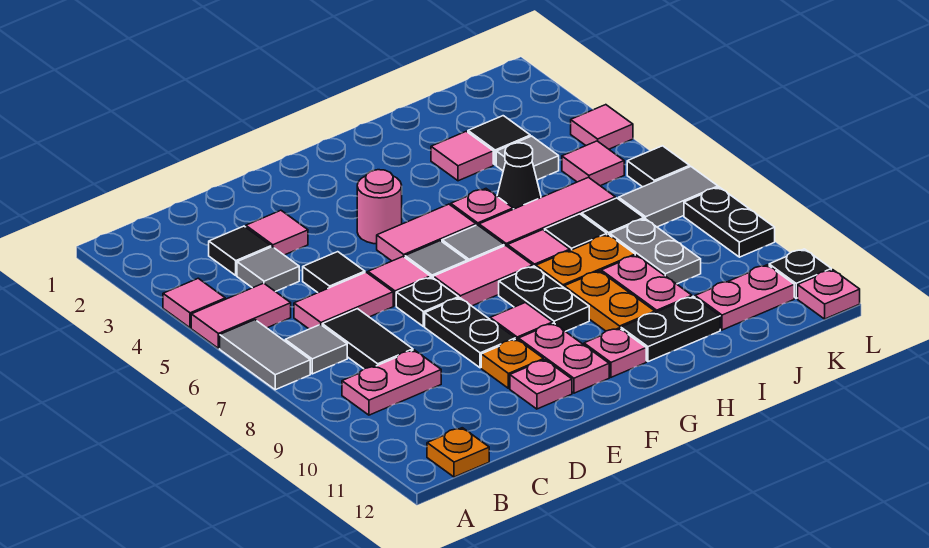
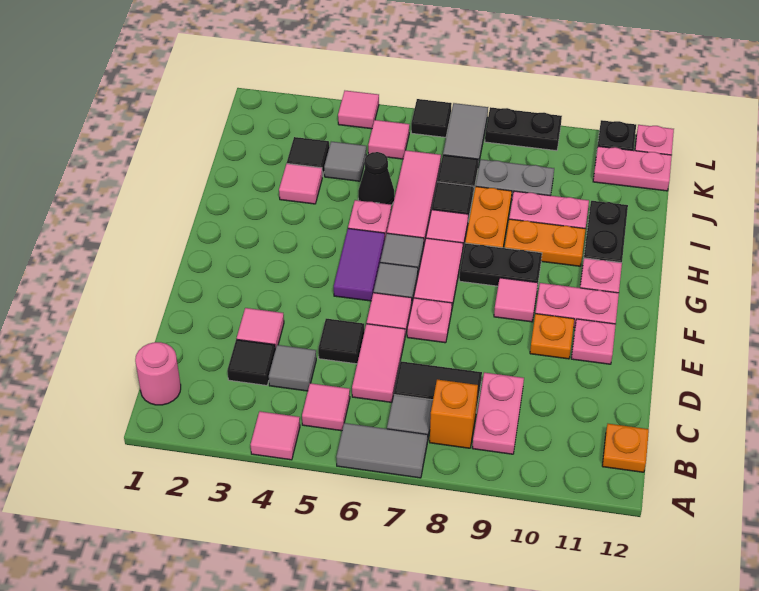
pink 1x2 tile [191,283,291,348] -> pink 1x1 tile [302,383,350,431]
none -> orange 1x1 brick [430,379,478,448]
black 1x1 plate [396,277,459,326] -> pink 1x1 plate [407,298,452,343]
black 1x2 plate [425,298,515,368] -> none
pink 1x1 round brick [357,170,402,244] -> pink 1x1 round brick moved to [135,342,181,405]
pink 1x2 tile [377,204,476,261] -> purple 1x2 tile [334,228,385,301]
pink 1x2 plate [695,265,794,330] -> pink 1x2 plate turned to [593,146,672,191]

